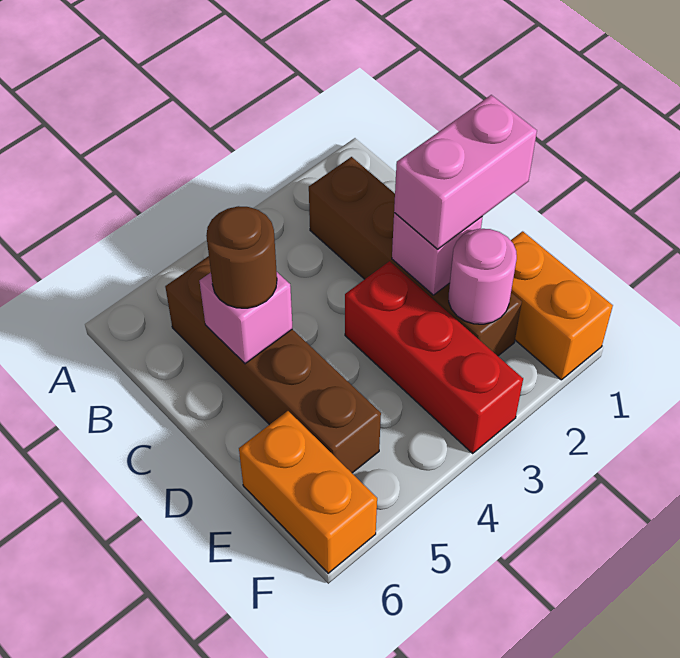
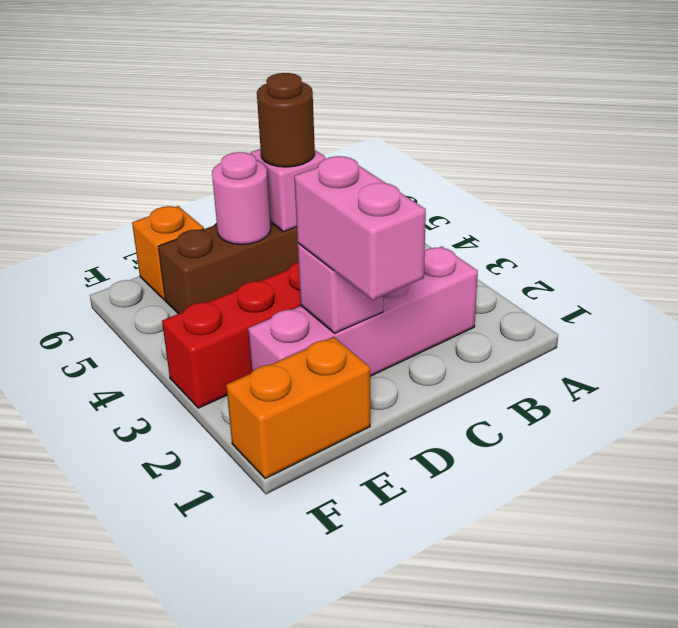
brown 1x4 brick [309,157,522,356] -> pink 1x4 brick [248,246,478,376]
pink 1x1 round brick [449,229,517,324] -> pink 1x1 round brick moved to [212,152,271,244]
orange 1x2 brick [239,411,377,573] -> orange 1x1 brick [132,206,204,300]

